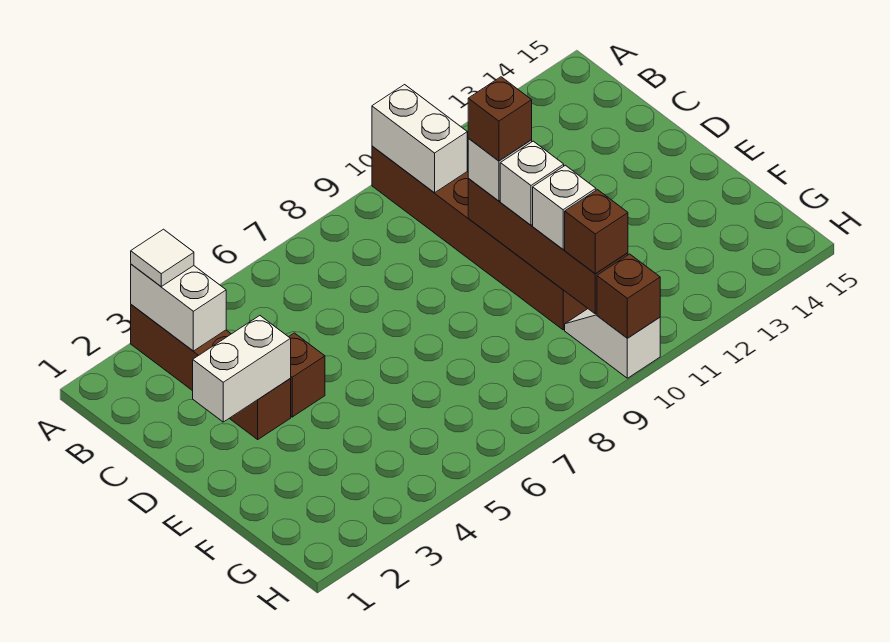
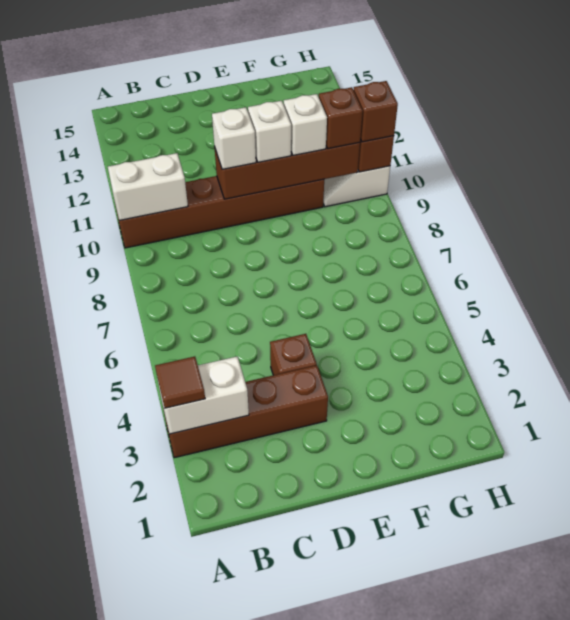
white 1x1 tile [131,229,194,286] -> brown 1x1 tile [155,356,205,408]
white 1x2 brick [193,316,291,422] -> none
brown 1x1 brick [468,77,532,161] -> brown 1x1 brick moved to [354,81,398,142]

